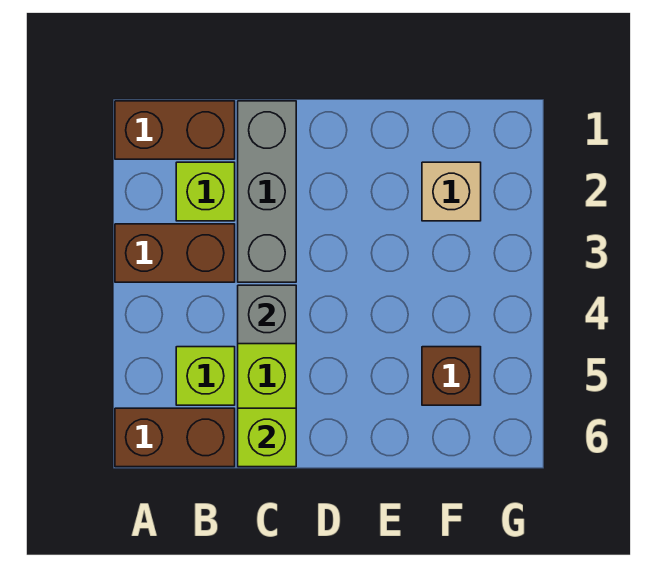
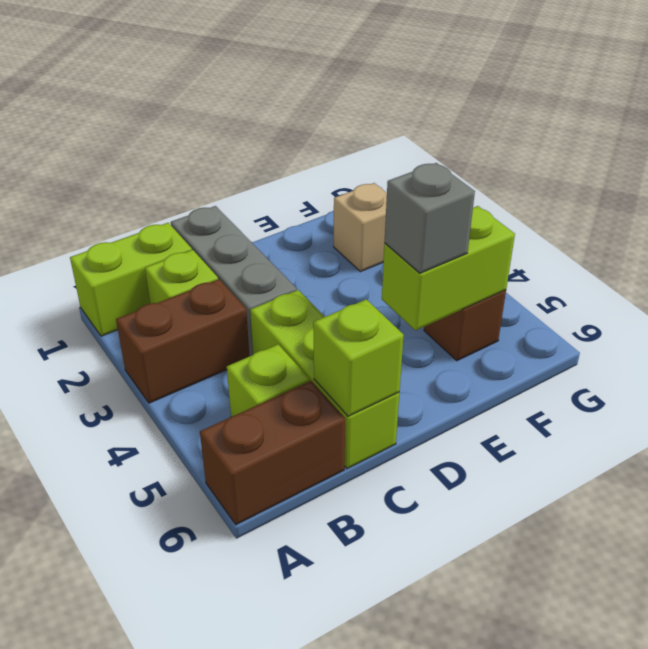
brown 1x2 brick [115,101,235,159] -> lime 1x2 brick [70,223,192,336]
grey 1x1 brick [238,285,296,344] -> grey 1x1 brick moved to [384,163,475,273]
none -> lime 1x2 brick [382,206,515,330]

